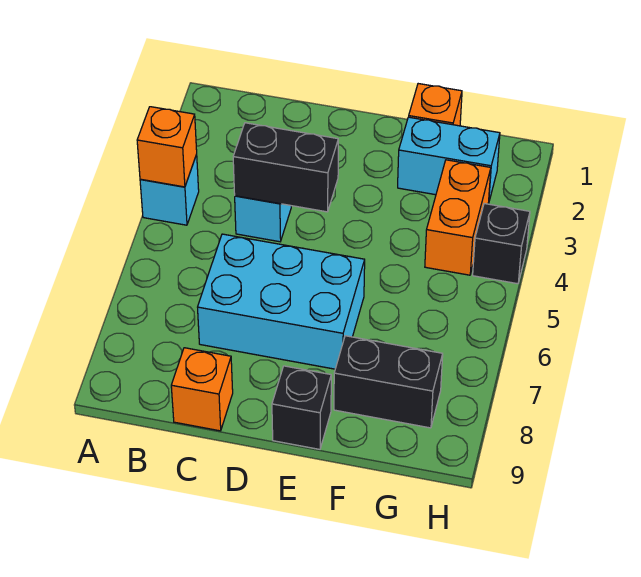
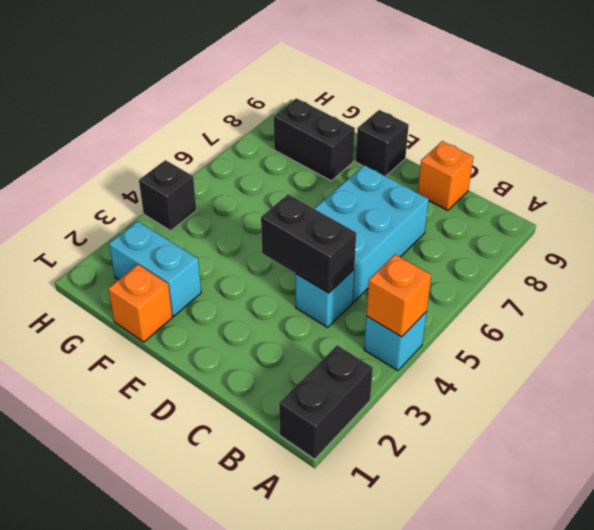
none -> black 1x2 brick [279,345,373,459]
cyan 2x3 brick [198,234,365,369] -> cyan 2x3 brick turned to [314,165,429,302]
orange 1x2 brick [425,160,491,275] -> none

